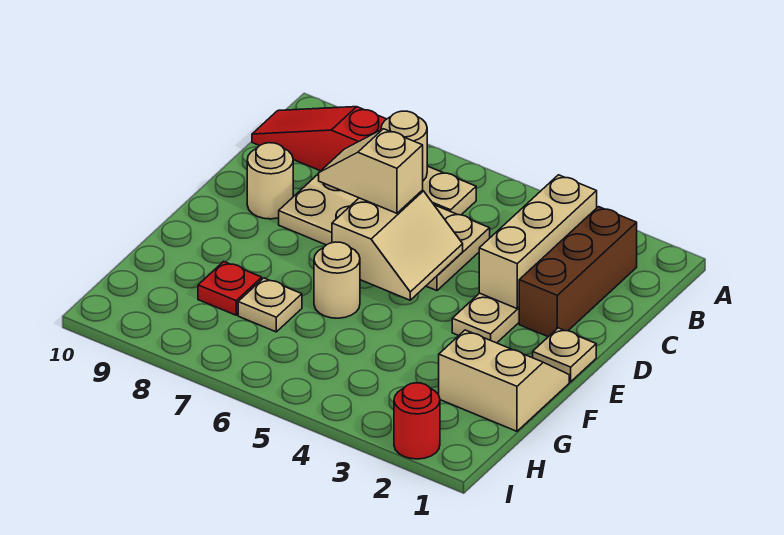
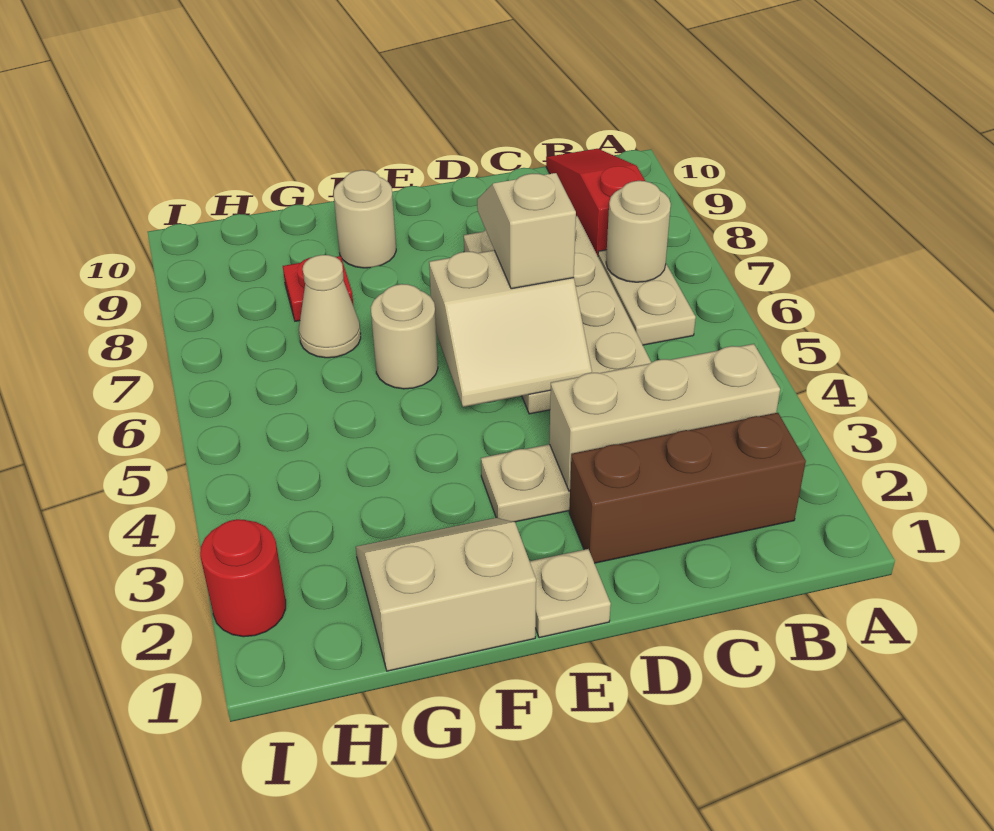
tan 1x1 round brick [247,143,293,219] -> tan 1x1 round brick moved to [334,170,396,268]
tan 2x2 slope [439,330,569,431] -> tan 2x2 slope turned to [356,518,536,671]
tan 1x1 plate [238,278,302,332] -> tan 1x1 cone [299,255,361,358]

